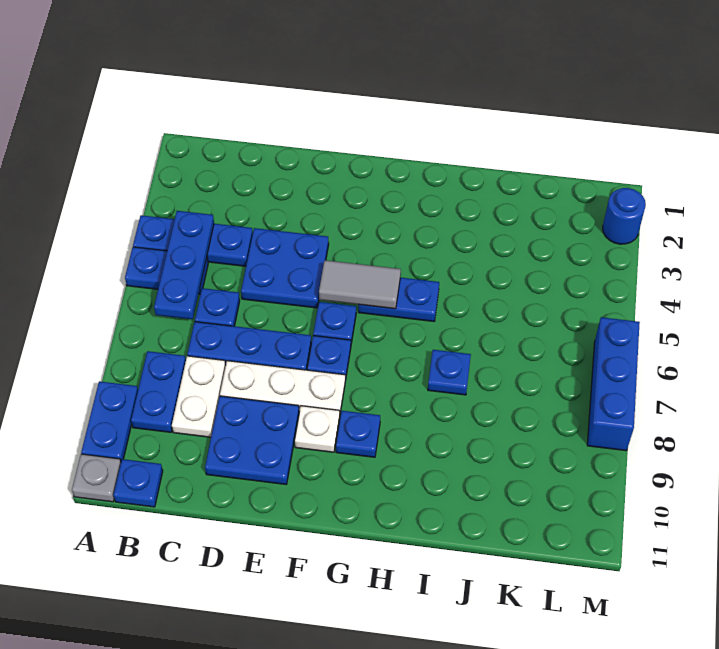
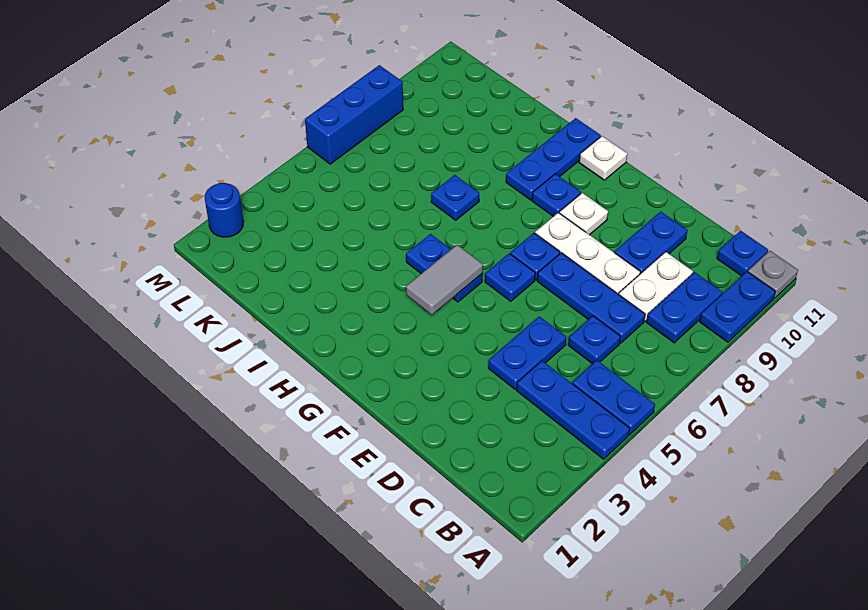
blue 1x3 plate [154,211,214,319] -> blue 1x3 plate moved to [506,118,601,200]
blue 2x2 plate [241,228,329,308] -> blue 1x2 plate [488,316,566,389]
blue 2x2 plate [205,396,299,484] -> blue 1x2 plate [615,212,688,274]
grey 1x2 tile [319,260,401,309] -> grey 1x2 tile turned to [406,245,483,315]
none -> white 1x1 plate [579,136,627,180]

